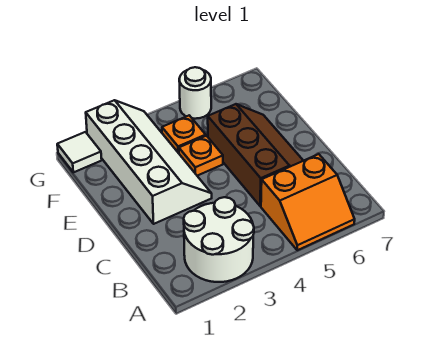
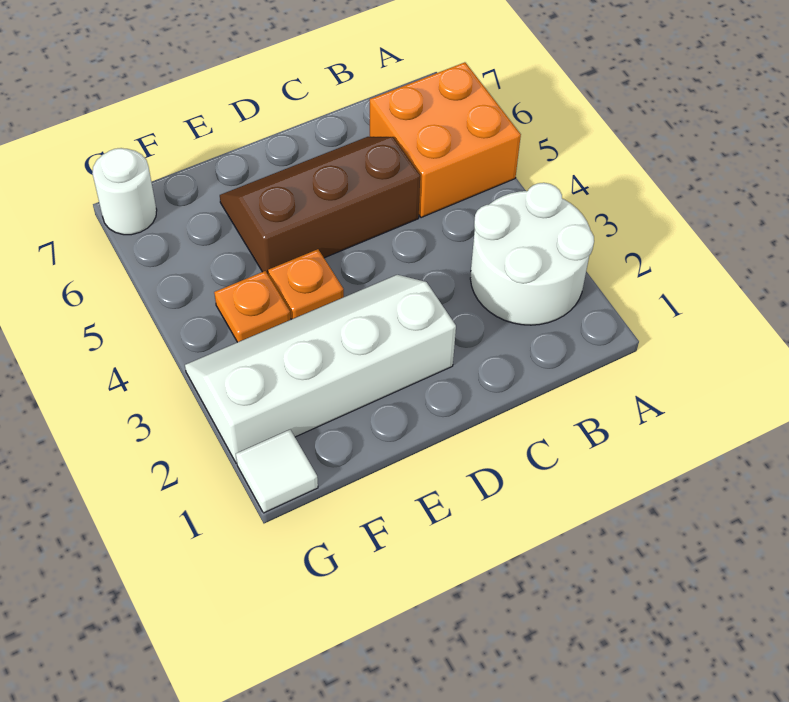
orange 2x2 slope [261,154,355,250] -> orange 2x2 brick [370,62,521,218]
white 1x1 round brick [179,67,211,119] -> white 1x1 round brick moved to [92,148,157,235]

